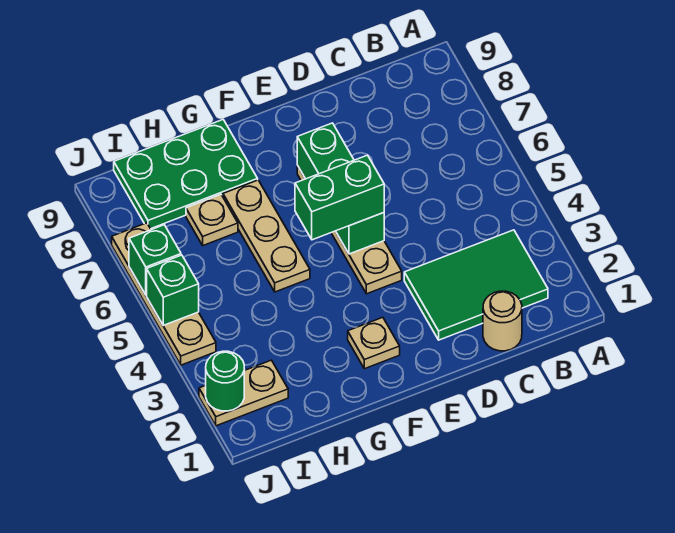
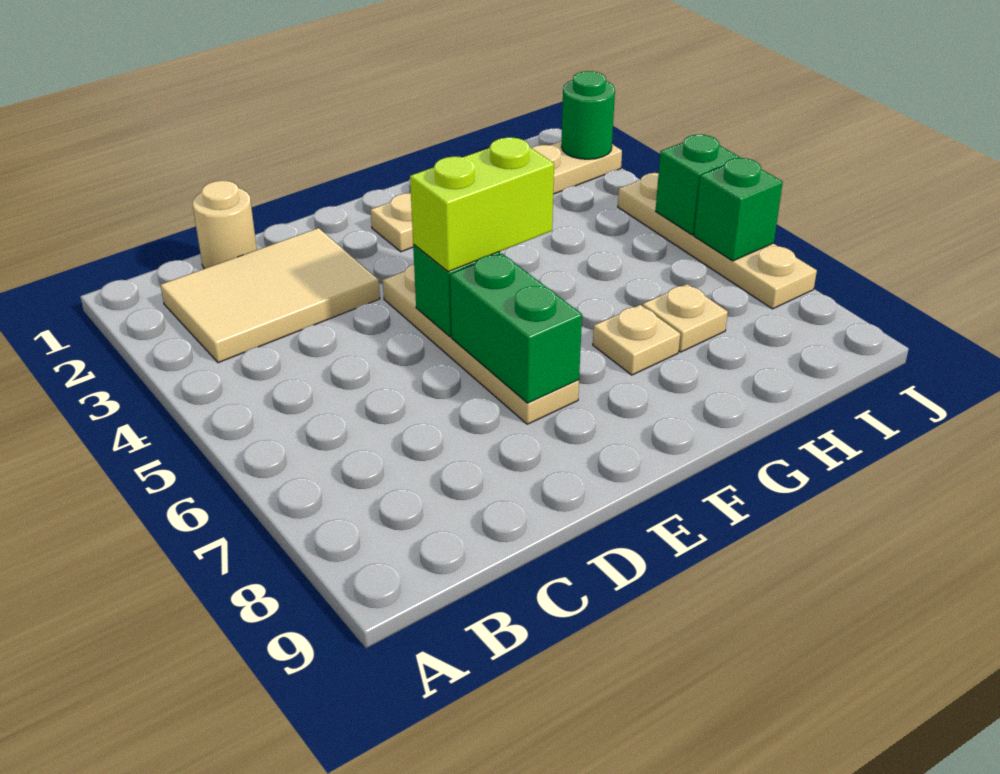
green 2x3 tile [404,230,548,340] -> tan 2x3 tile [160,228,380,363]
green 1x2 brick [295,155,384,240] -> lime 1x2 brick [410,137,554,272]
tan 1x3 plate [223,180,310,292] -> tan 1x1 plate [593,305,680,375]
green 2x3 plate [114,120,258,229] -> none

